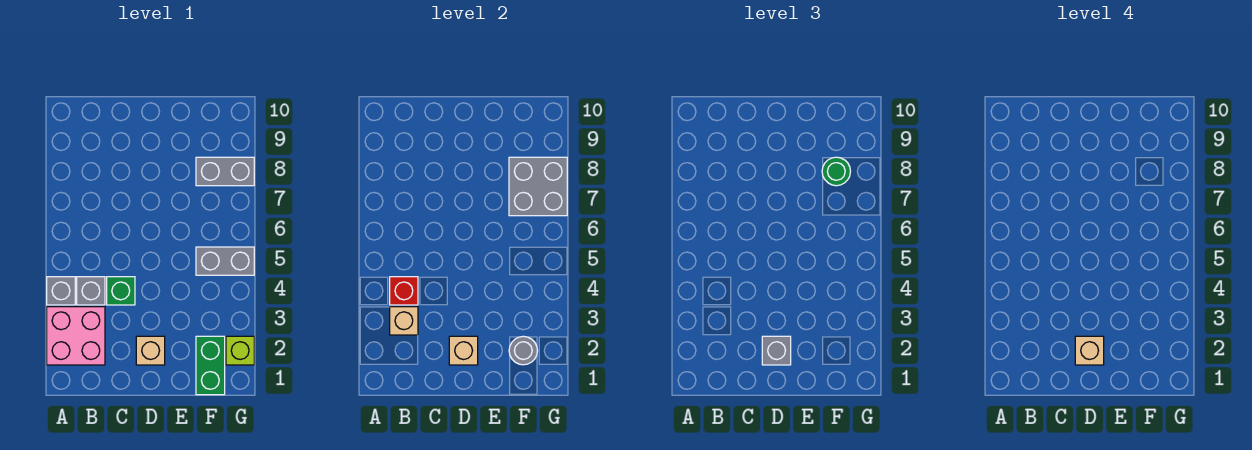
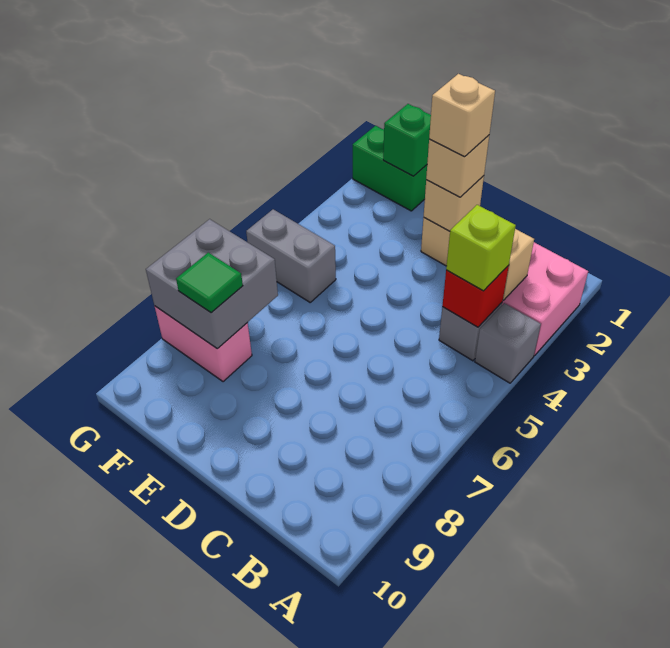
green 1x1 brick [107,277,135,305] -> green 1x1 brick moved to [383,104,431,176]
grey 1x1 brick [762,336,791,365] -> tan 1x1 brick [426,135,489,197]
green 1x2 brick [196,336,225,395] -> green 1x2 brick turned to [353,126,427,211]
grey 1x1 round brick [509,336,538,365] -> none
grey 1x2 brick [196,157,254,186] -> pink 1x2 brick [155,306,252,382]
green 1x1 round brick [822,157,850,186] -> green 1x1 tile [176,253,243,313]
lime 1x1 brick [226,336,254,365] -> lime 1x1 brick moved to [446,205,516,291]

